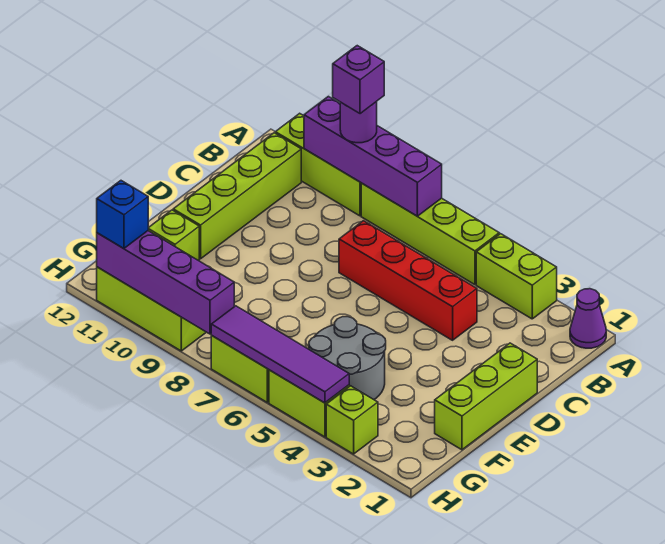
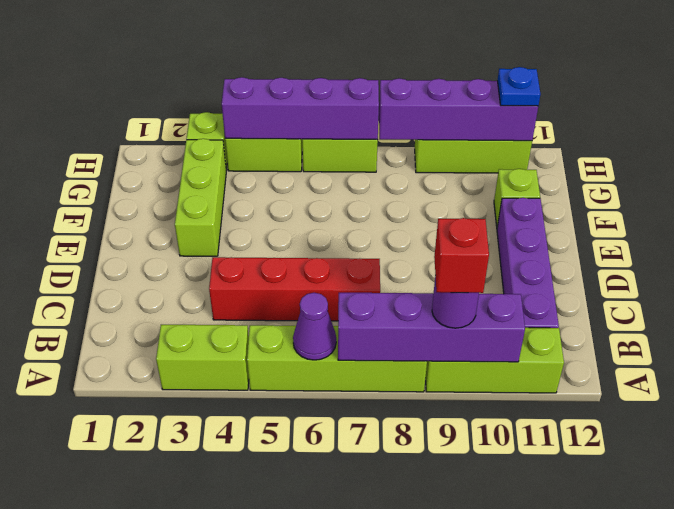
purple 1x1 cone [570,289,606,348] -> purple 1x1 cone moved to [293,293,336,360]
purple 1x1 brick [333,46,384,114] -> red 1x1 brick [434,218,489,293]
lime 1x4 brick [173,133,301,259] -> purple 1x4 brick [497,198,559,328]
lime 1x3 brick [435,343,537,450] -> lime 1x3 brick moved to [175,139,226,256]
grey 2x2 round brick [309,317,386,400] -> none
purple 1x4 tile [211,306,349,403] -> purple 1x4 brick [222,77,379,140]
blue 1x1 brick [97,181,148,249] -> blue 1x1 plate [497,67,541,106]

